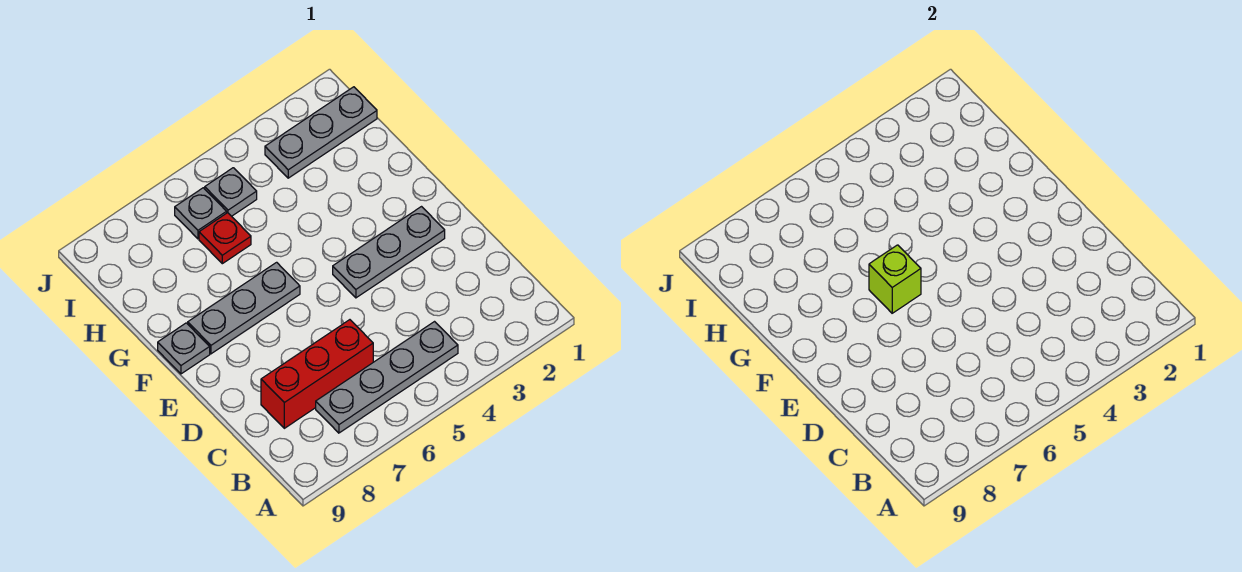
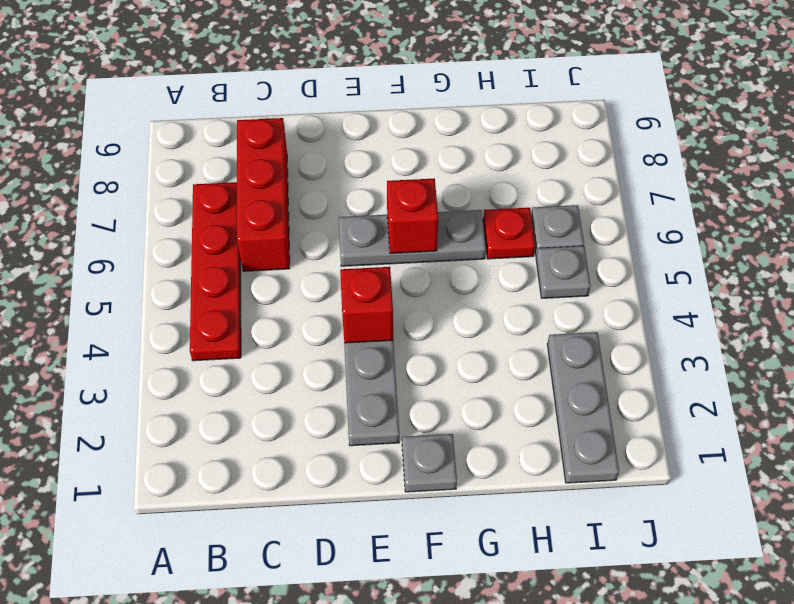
grey 1x4 plate [316,322,458,433] -> red 1x4 plate [190,182,241,361]
none -> red 1x1 brick [340,267,393,343]
grey 1x3 plate [188,262,300,354] -> grey 1x3 plate turned to [339,210,486,266]
lime 1x1 brick [869,245,921,313] -> red 1x1 brick [387,179,438,253]
grey 1x1 plate [158,323,210,374] -> grey 1x1 plate moved to [402,434,457,492]

